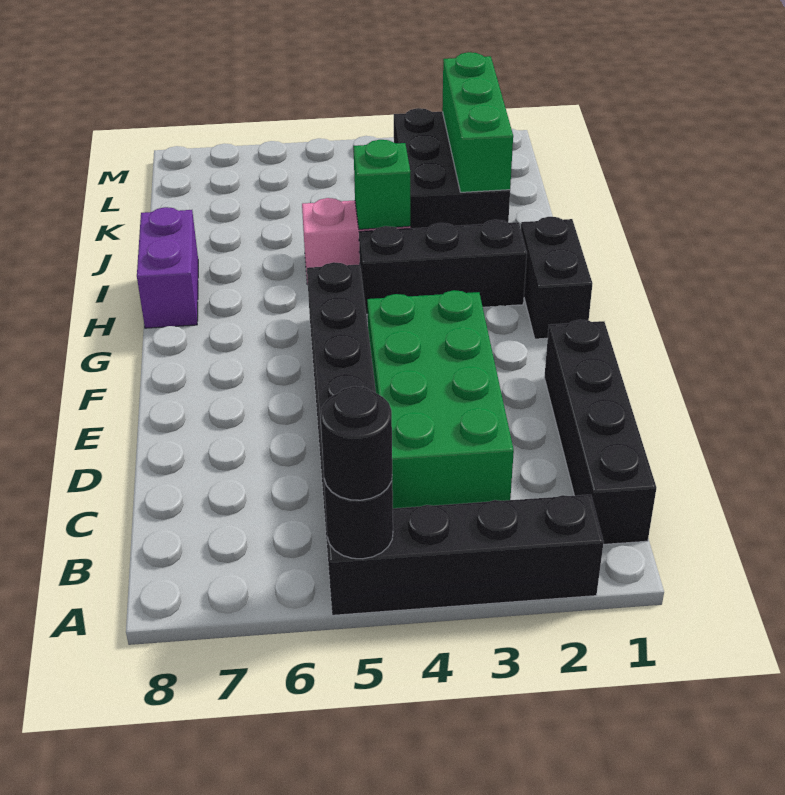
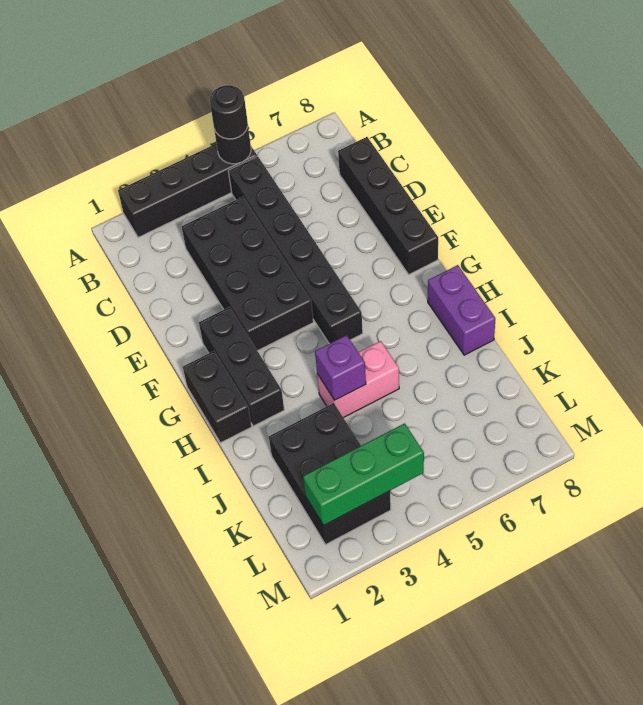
black 1x4 brick [544,320,656,544] -> black 1x4 brick moved to [338,137,438,274]
green 2x4 brick [367,290,514,508] -> black 2x4 brick [182,197,313,351]
black 1x3 brick [359,220,527,315] -> black 1x3 brick turned to [199,307,284,426]
green 1x1 brick [353,140,410,229] -> purple 1x1 brick [315,335,366,400]
green 1x3 brick [442,52,513,192] -> green 1x3 brick turned to [303,423,424,526]

